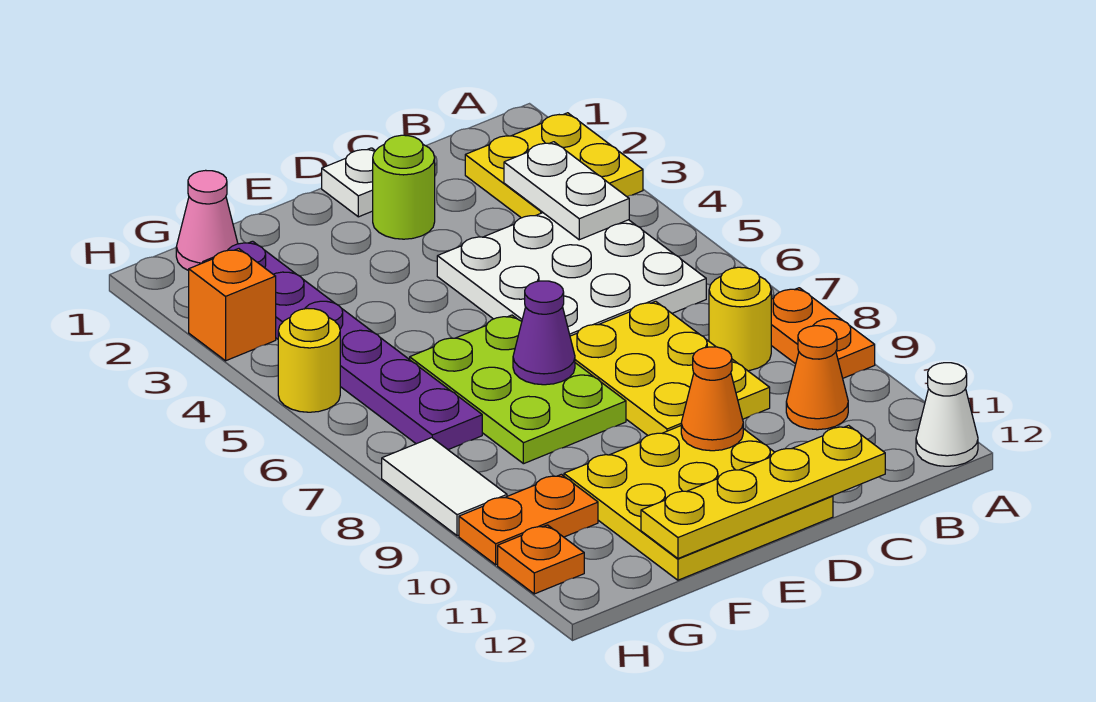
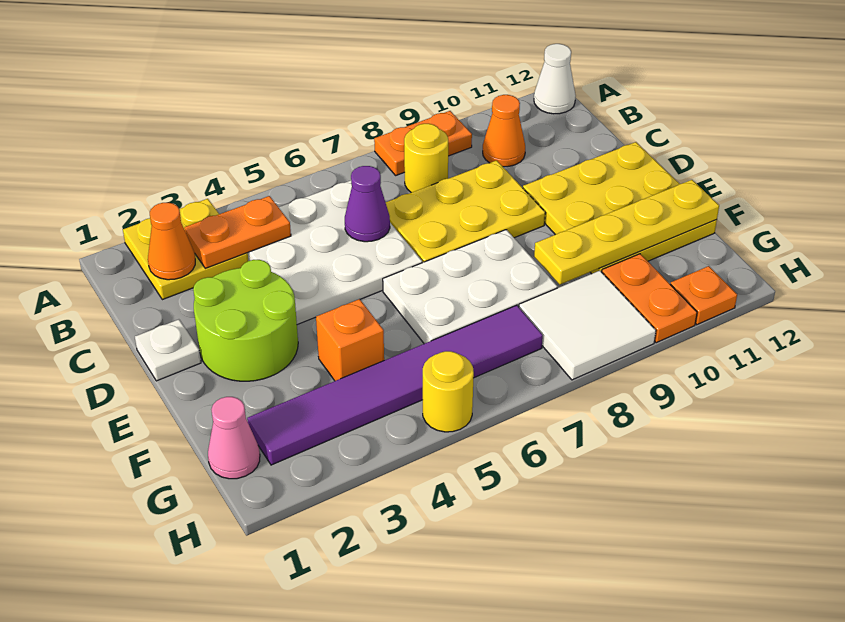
white 1x2 plate [504,142,629,240] -> orange 1x2 plate [184,196,291,268]
yellow 1x4 plate [641,425,885,558] -> yellow 1x4 plate turned to [534,180,719,285]
lime 1x1 round brick [373,135,435,239] -> lime 2x2 round brick [193,260,298,381]
orange 1x1 cone [681,347,743,451] -> orange 1x1 cone moved to [148,203,195,280]
lime 2x3 plate [410,315,626,464] -> white 2x3 plate [383,230,558,344]
purple 1x1 cone [513,281,575,385] -> purple 1x1 cone moved to [345,166,390,242]
purple 1x6 plate [203,241,482,450] -> purple 1x6 tile [247,305,543,465]
orange 1x1 brick [189,249,276,361] -> orange 1x1 brick moved to [316,299,384,381]
white 1x2 tile [382,438,507,536] -> white 2x2 tile [519,271,656,380]

